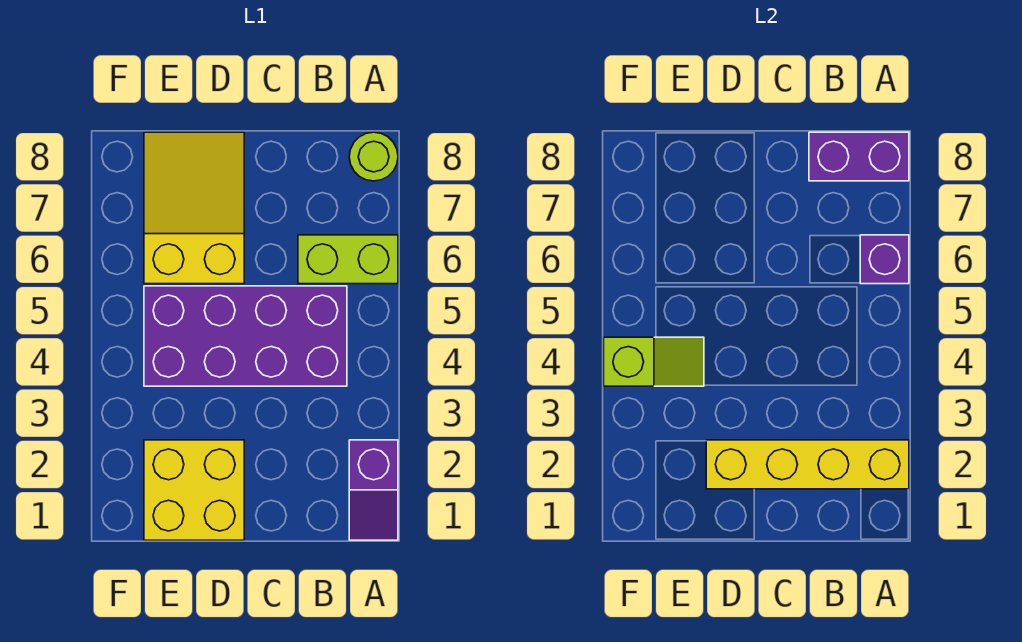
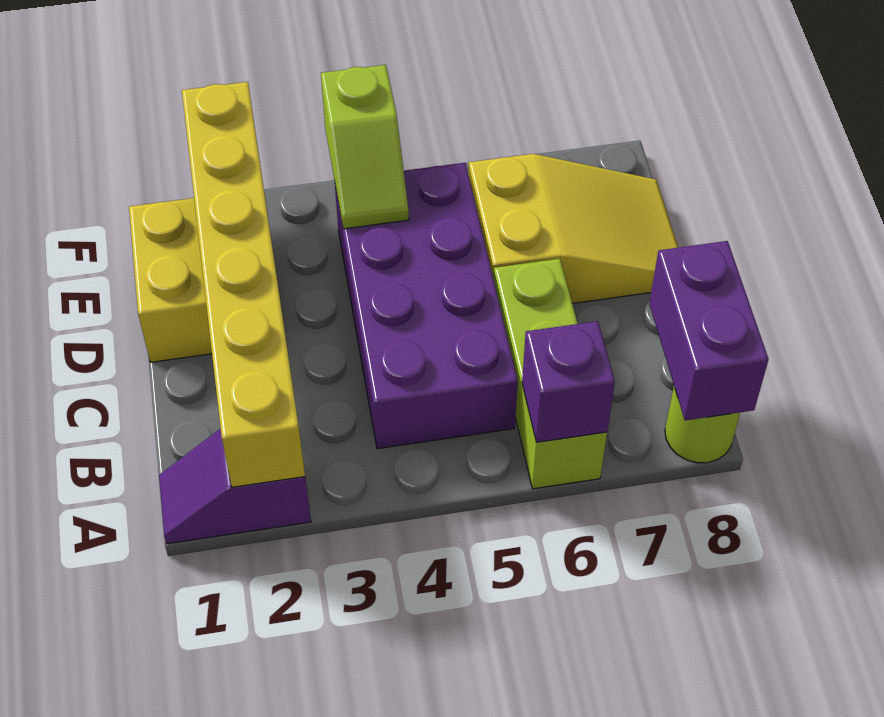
yellow 1x4 brick [706,440,909,489] -> yellow 1x6 brick [182,82,305,487]
lime 1x2 brick [298,235,398,284] -> lime 1x3 brick [494,259,607,489]

